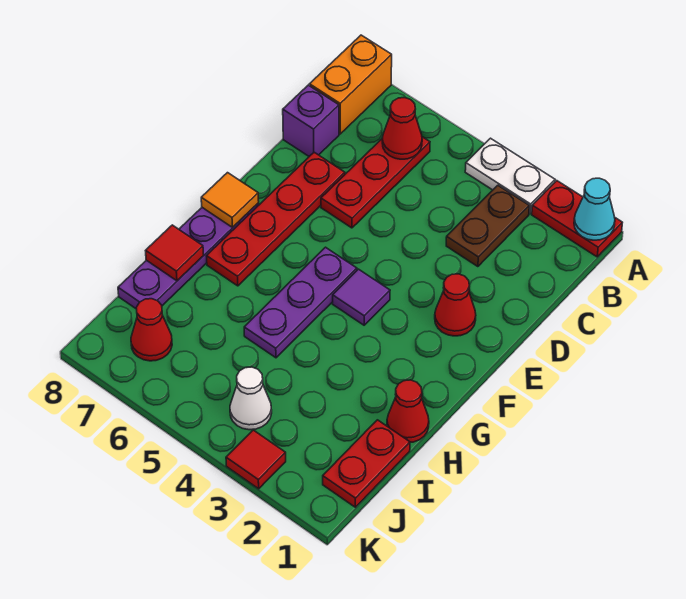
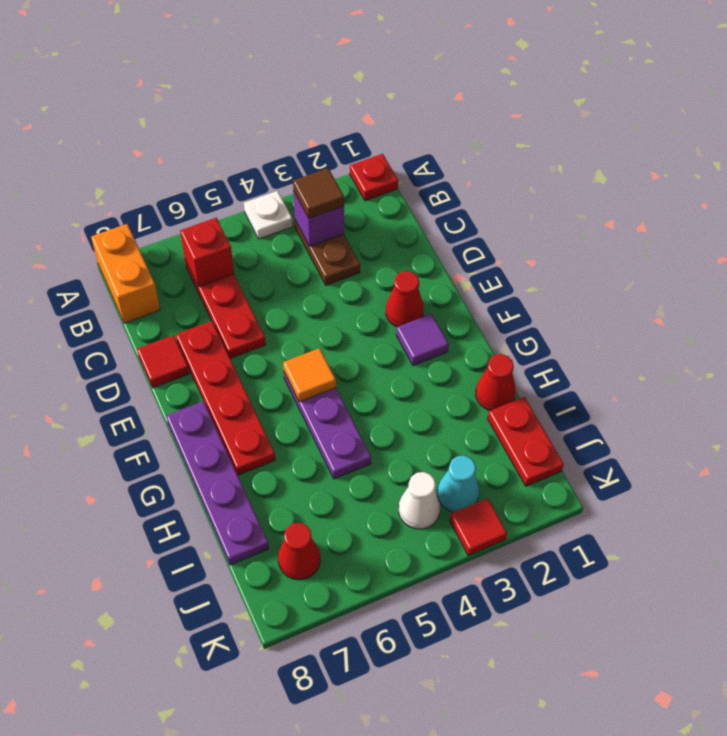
red 1x2 plate [532,181,622,257] -> red 1x1 plate [350,154,398,201]
cyan 1x1 cone [574,178,615,240] -> cyan 1x1 cone moved to [438,456,479,512]
white 1x2 plate [465,138,555,214] -> white 1x1 plate [244,191,293,239]
none -> brown 1x1 tile [293,168,344,218]
red 1x1 cone [382,98,422,159] -> red 1x1 brick [180,218,234,287]
purple 1x1 brick [283,85,339,156] -> purple 1x1 brick moved to [293,191,344,246]
purple 1x1 tile [333,269,390,325] -> purple 1x1 tile moved to [396,314,449,366]
orange 1x1 tile [201,173,259,227] -> orange 1x1 tile moved to [283,348,336,402]
red 1x1 tile [146,225,204,281] -> red 1x1 tile moved to [137,335,189,388]

